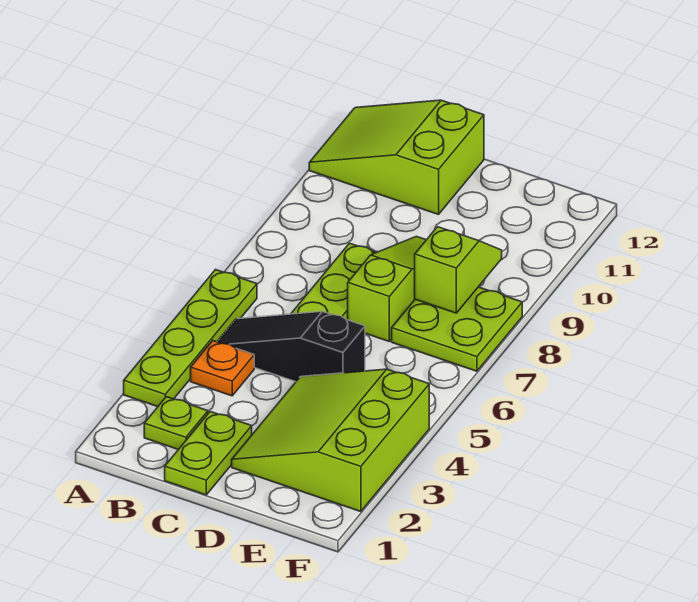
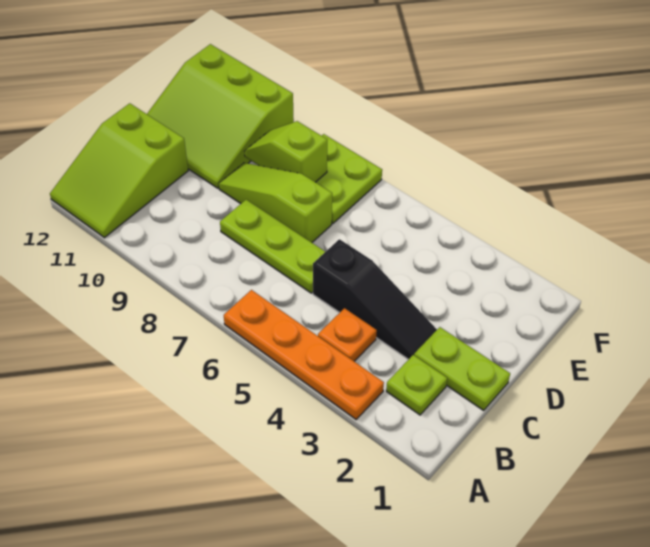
lime 1x4 plate [124,270,257,407] -> orange 1x4 plate [224,290,384,419]
black 1x3 slope [217,311,365,382] -> black 1x3 slope turned to [313,239,437,360]
lime 3x3 slope [232,369,429,512] -> lime 3x3 slope moved to [147,44,294,188]

